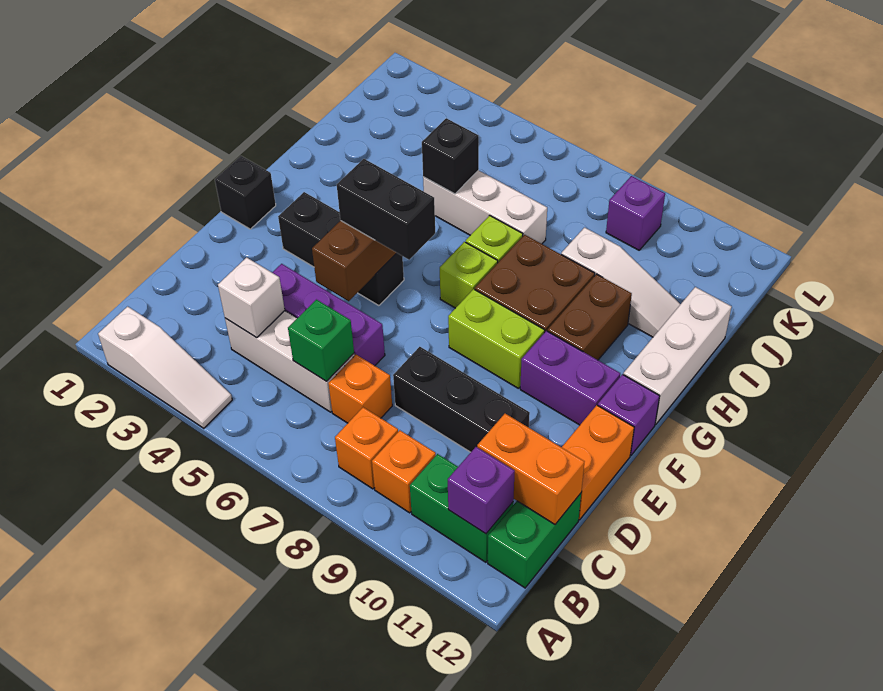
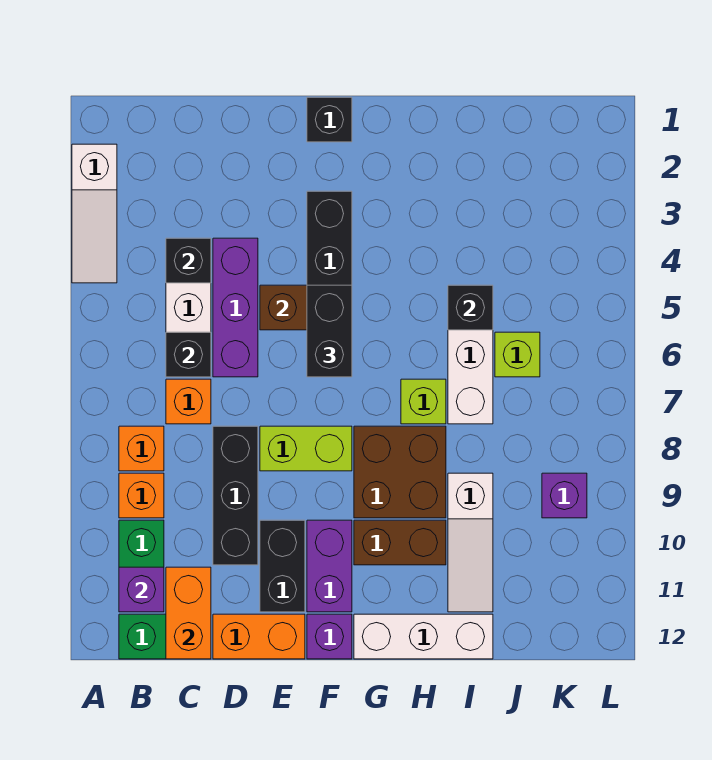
white 1x1 brick [218,257,285,338] -> black 1x1 brick [166,238,211,283]
green 1x1 brick [288,300,354,381] -> black 1x1 brick [166,332,211,377]
none -> black 1x2 brick [260,520,305,612]
lime 1x2 brick [448,289,545,389] -> lime 1x2 brick turned to [260,426,352,471]
lime 1x1 brick [440,242,498,308] -> lime 1x1 brick moved to [495,332,540,377]

